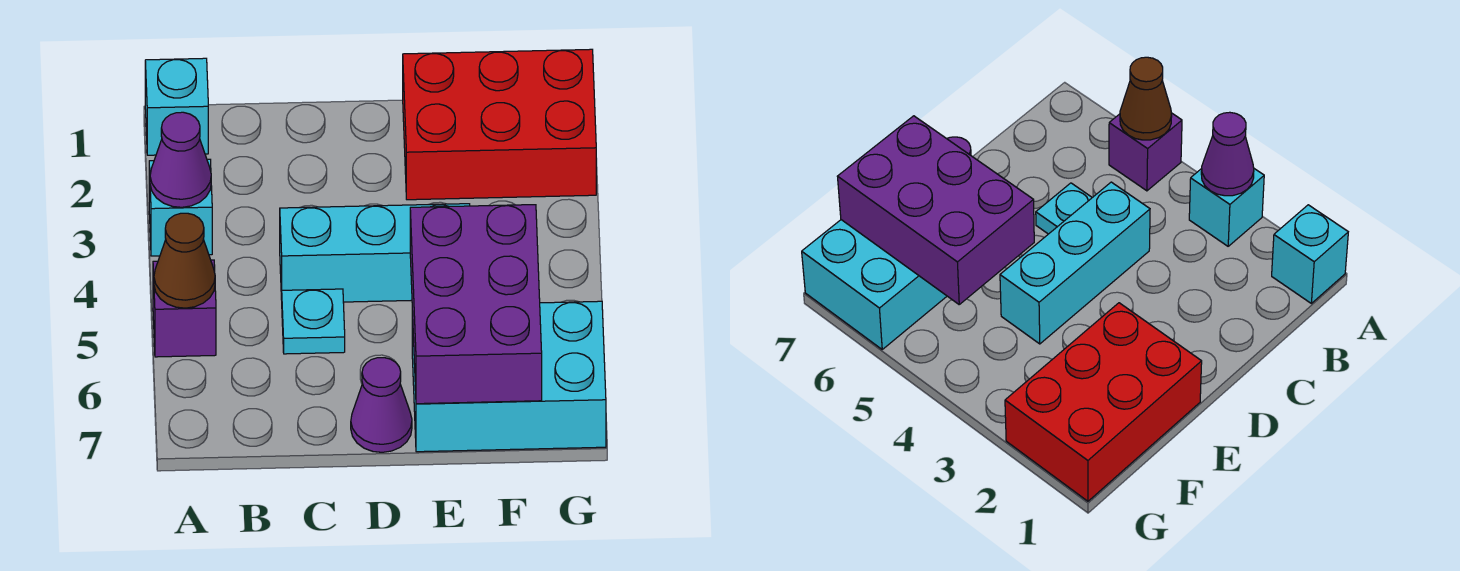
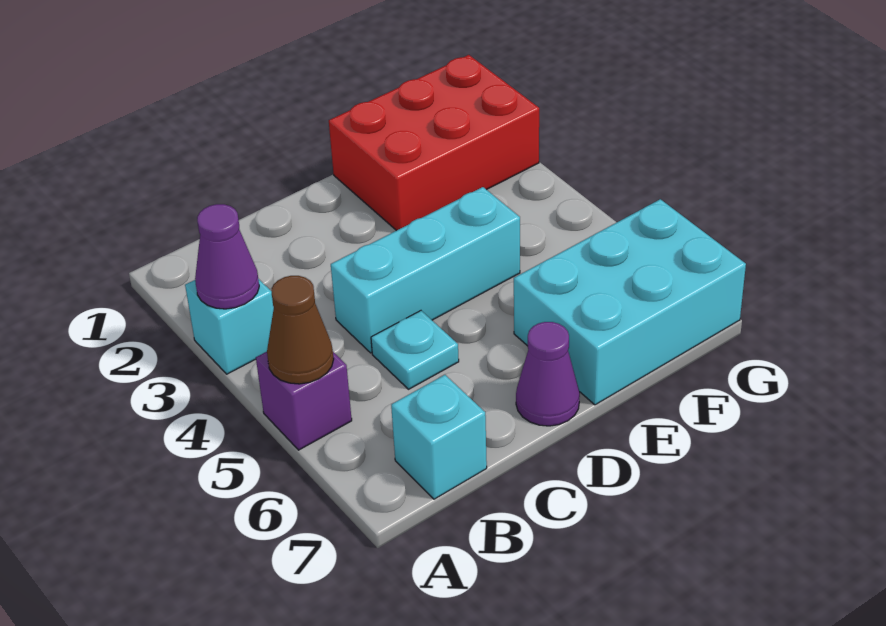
cyan 1x1 brick [145,58,208,155] -> cyan 1x1 brick moved to [391,375,487,499]
purple 2x3 brick [410,205,542,404] -> none

